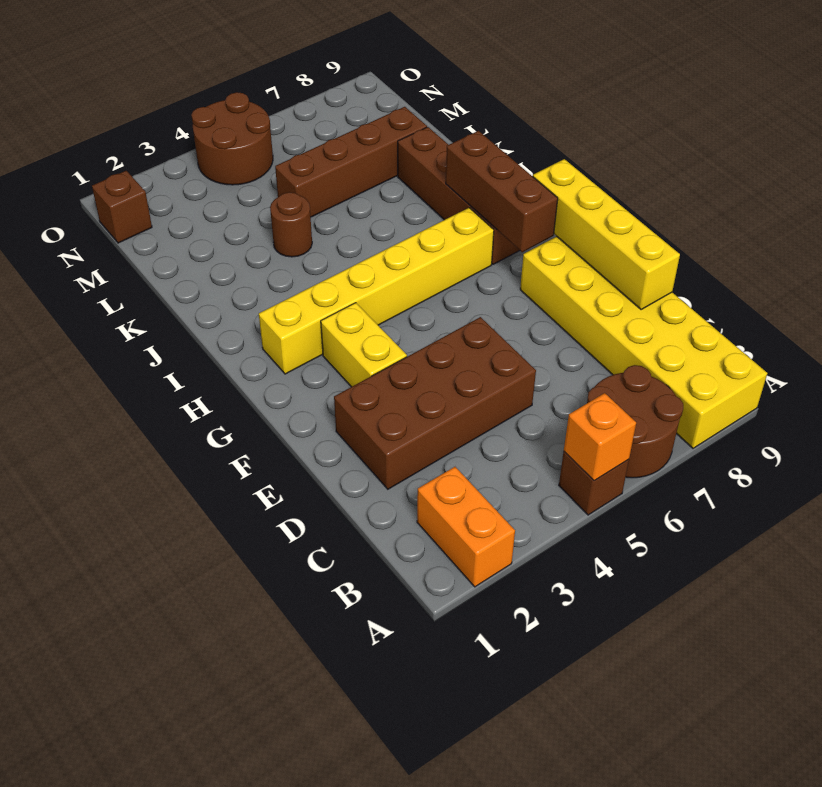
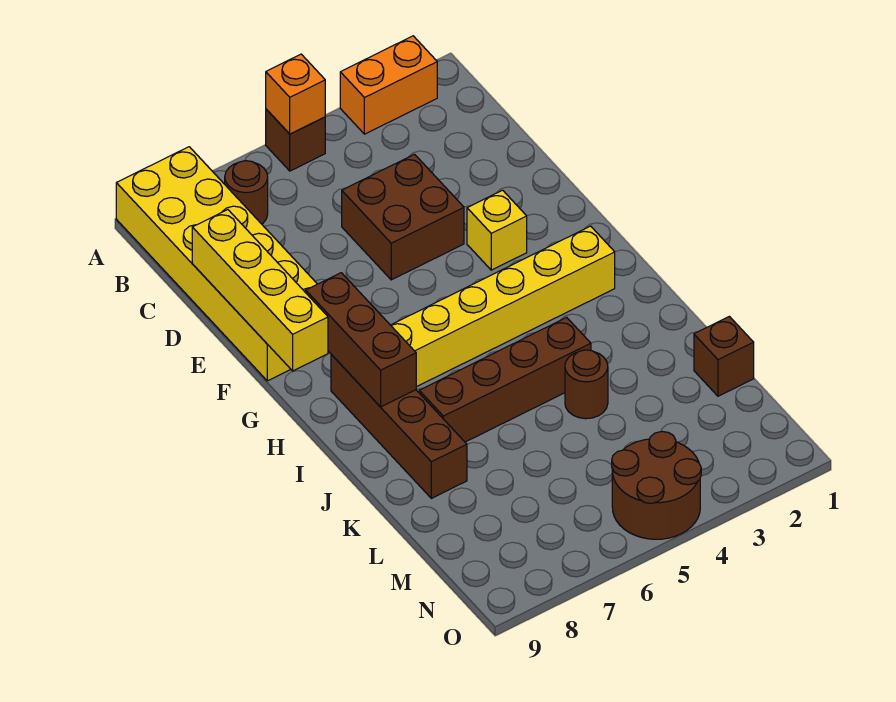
orange 1x2 brick [417,467,515,587] -> orange 1x2 brick turned to [340,36,437,134]
brown 2x2 round brick [587,365,683,478] -> brown 1x1 round brick [225,161,268,224]
brown 2x4 brick [334,317,536,489] -> brown 2x2 brick [342,154,464,280]
yellow 1x2 brick [321,303,407,387] -> yellow 1x1 brick [467,190,527,270]
brown 1x4 brick [275,107,427,217] -> brown 1x4 brick moved to [419,317,591,442]
brown 1x1 brick [92,171,152,243] -> brown 1x1 brick moved to [694,316,754,396]

